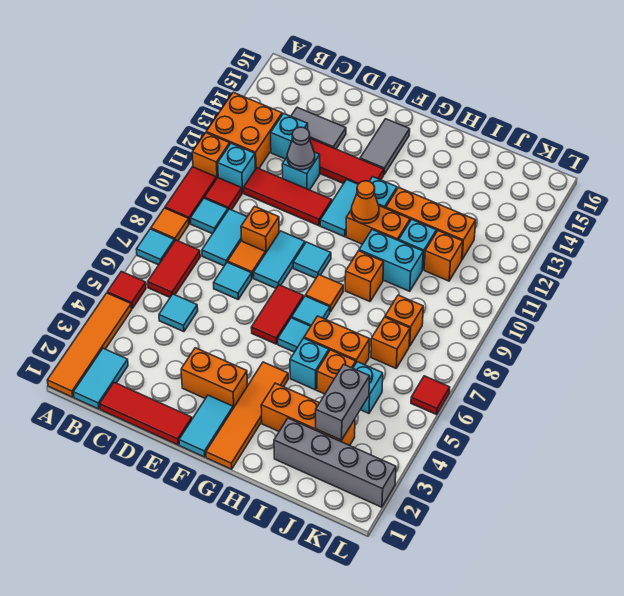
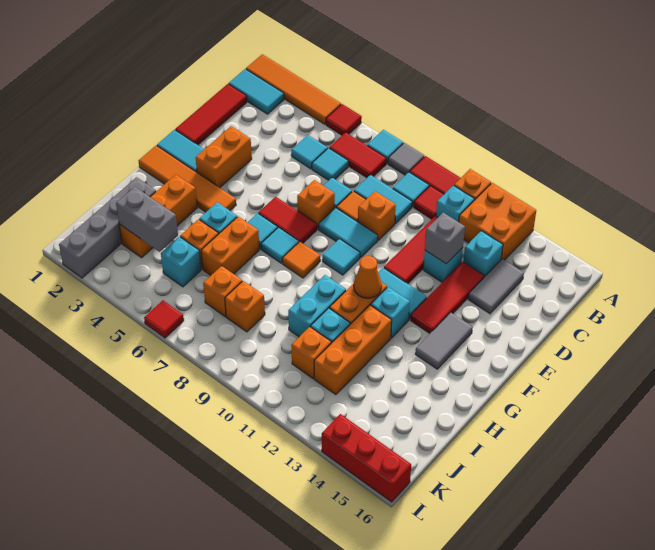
orange 1x1 tile [151,208,189,241] -> grey 1x1 tile [388,143,424,175]
none -> cyan 1x1 tile [312,148,348,180]
grey 1x1 cone [287,127,315,170] -> grey 1x1 brick [425,213,465,264]
grey 1x2 tile [360,119,410,174] -> grey 1x2 tile turned to [415,312,473,369]
orange 1x1 brick [345,251,384,302] -> orange 1x1 brick moved to [297,180,335,229]
none -> red 1x3 brick [322,414,411,502]

